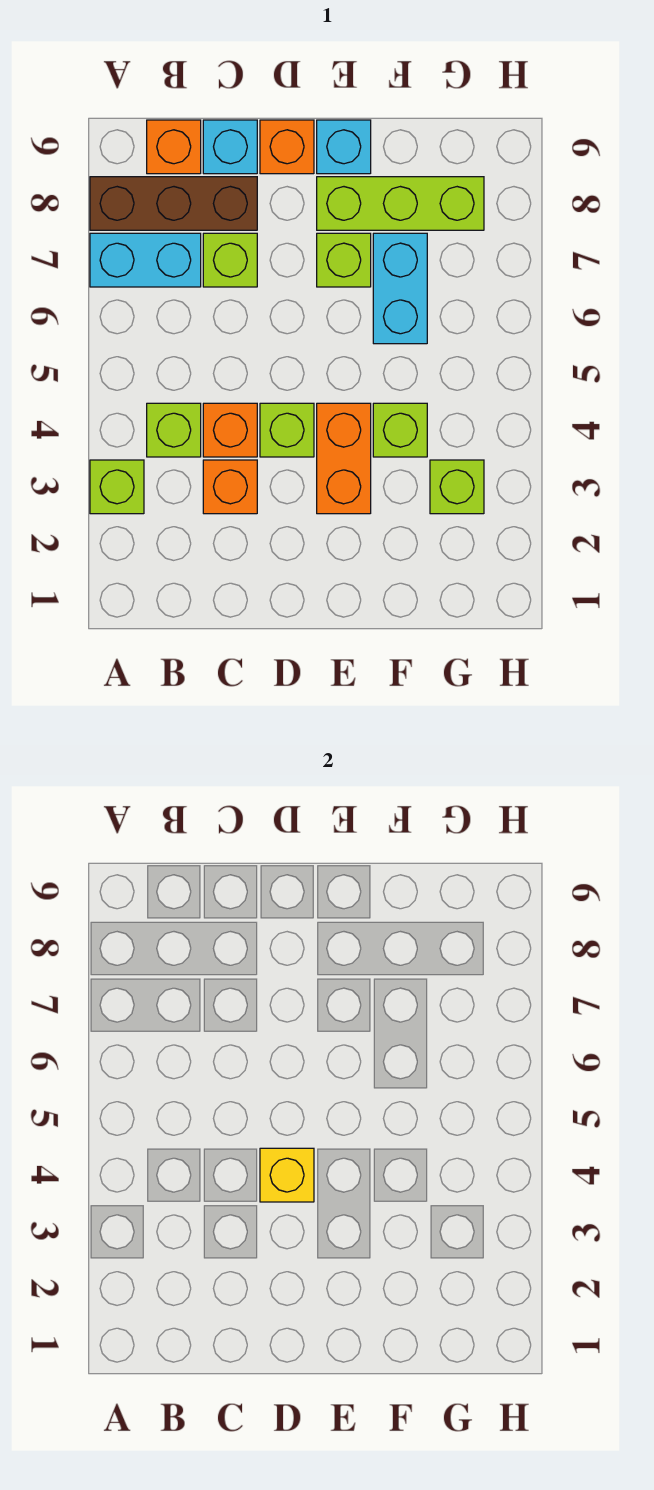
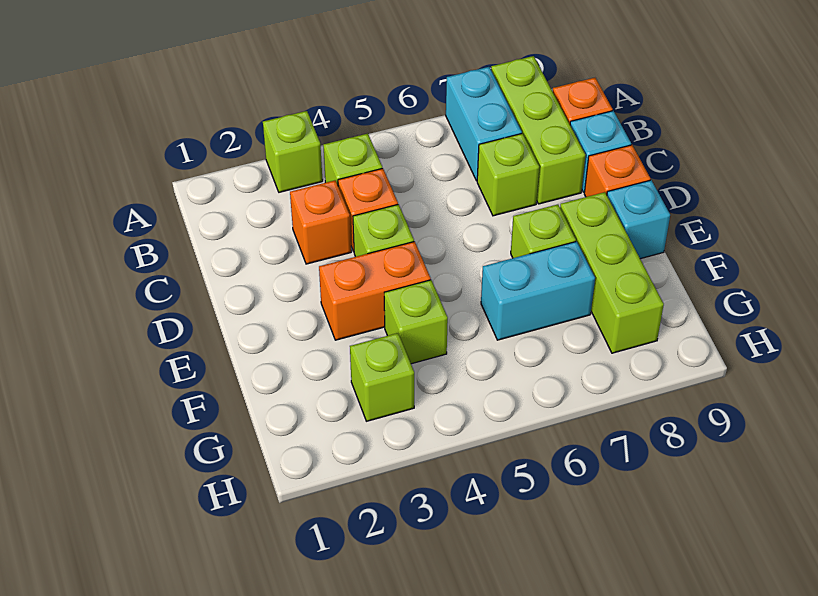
brown 1x3 brick [90,177,257,230] -> lime 1x3 brick [491,56,585,204]
yellow 1x1 brick [260,1148,314,1202] -> none

